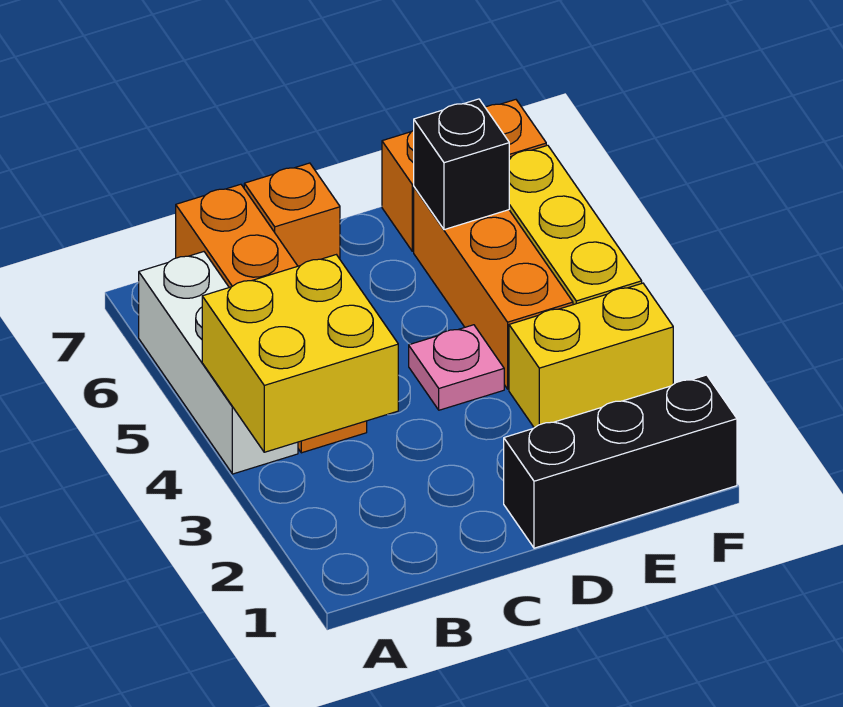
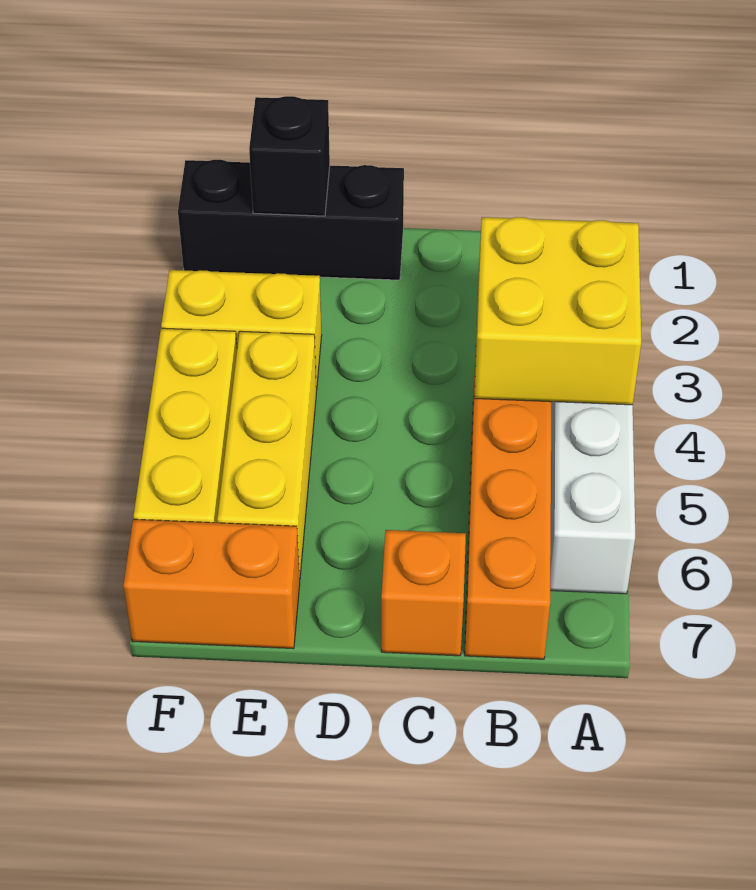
pink 1x1 plate [409,325,504,410] -> none
orange 1x3 brick [414,187,573,389] -> yellow 1x3 brick [217,331,316,578]
black 1x1 brick [414,99,509,230] -> black 1x1 brick moved to [249,96,330,216]

